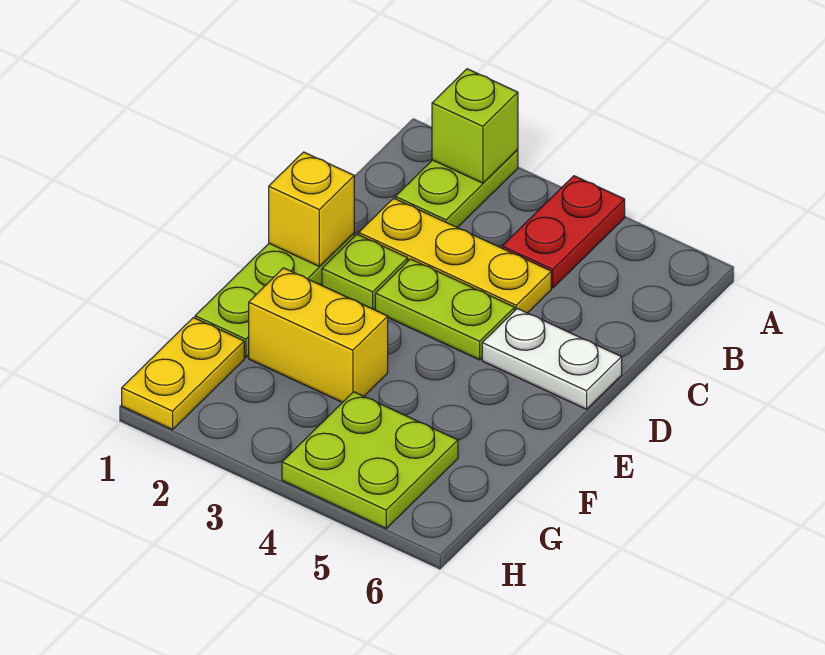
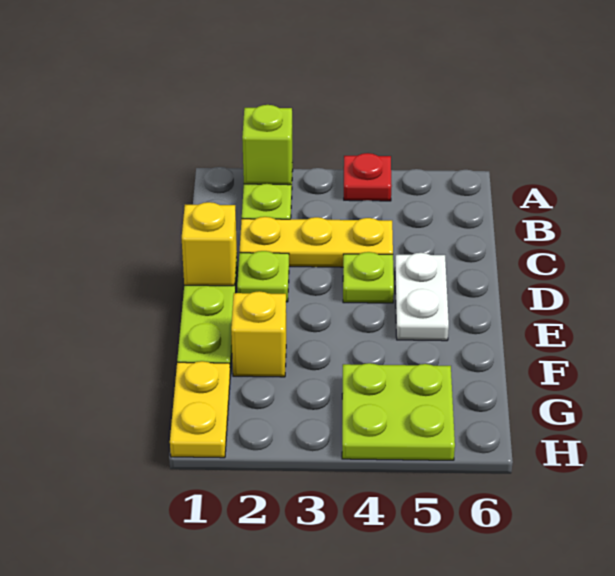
red 1x2 plate [502,176,625,288] -> red 1x1 plate [344,153,392,201]
lime 1x2 plate [375,259,515,360] -> lime 1x1 plate [343,252,394,303]
white 1x2 plate [482,308,622,409] -> white 1x2 plate turned to [395,253,449,341]
yellow 1x2 brick [249,268,388,403] -> yellow 1x1 brick [231,291,286,377]

